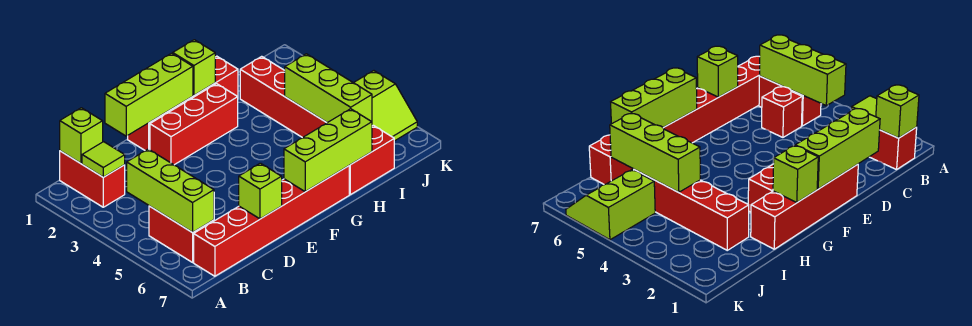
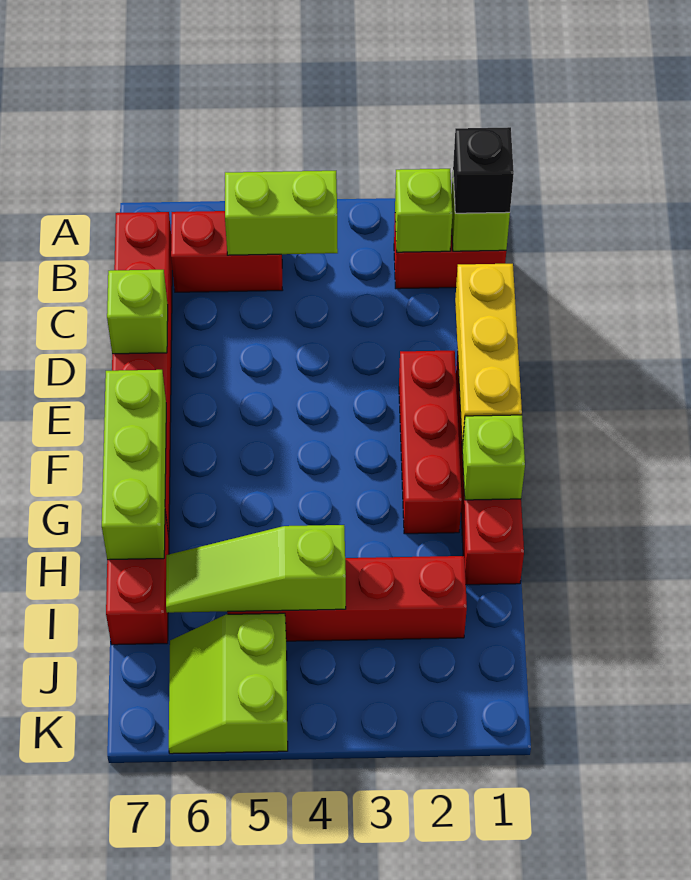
none -> black 1x1 brick [453,127,514,213]
lime 1x1 tile [82,142,125,177] -> lime 1x1 brick [395,169,452,252]
lime 1x3 brick [127,149,214,232] -> lime 1x2 brick [225,171,338,255]
red 1x1 brick [762,87,802,137] -> none
lime 1x3 brick [105,53,193,136] -> yellow 1x3 brick [455,264,522,448]
lime 1x3 brick [285,54,372,123] -> lime 1x3 slope [166,525,346,613]

